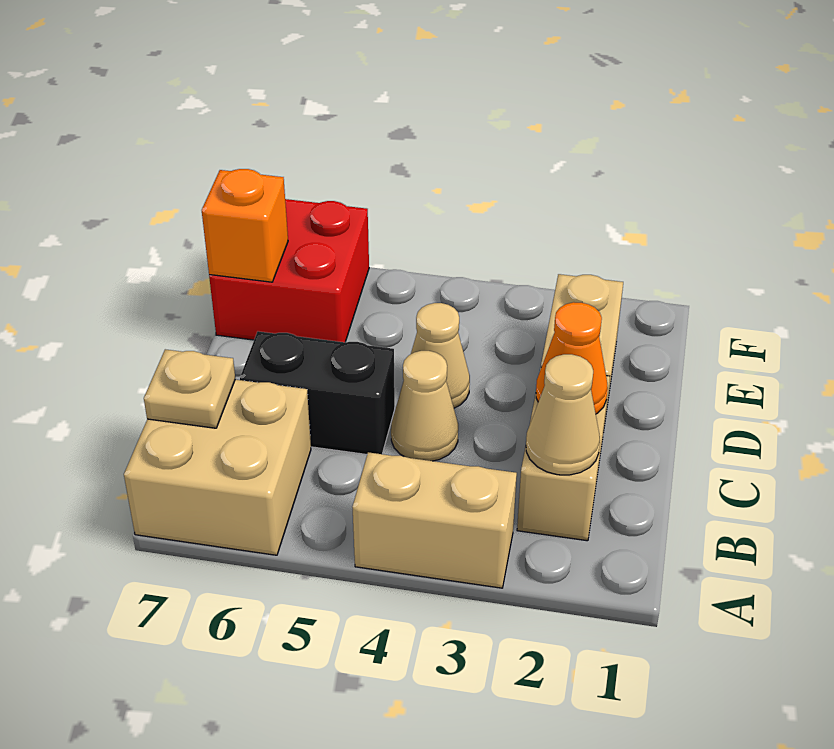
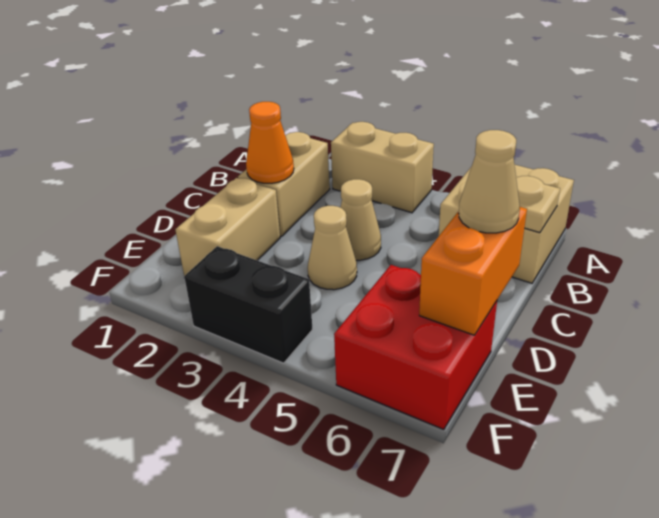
tan 1x1 cone [526,354,600,475] -> tan 1x1 cone moved to [459,130,520,233]
black 1x2 brick [240,331,395,454] -> black 1x2 brick moved to [184,246,313,363]
orange 1x1 brick [202,169,288,282] -> orange 1x2 brick [419,207,527,335]

